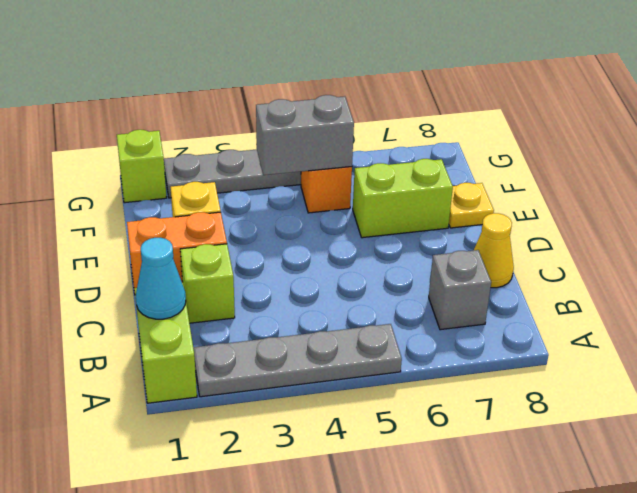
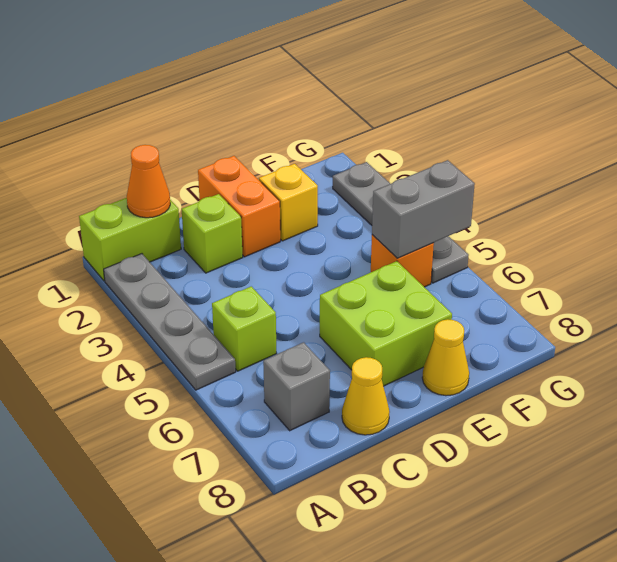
cyan 1x1 cone [136,238,186,319] -> orange 1x1 cone [127,145,170,218]
lime 1x2 brick [353,159,453,238] -> lime 2x2 brick [320,261,452,386]
yellow 1x1 plate [449,183,494,228] -> yellow 1x1 cone [422,319,469,396]
grey 1x2 brick [256,95,354,175] -> grey 1x2 brick turned to [372,160,475,258]
lime 1x1 brick [117,130,167,203] -> lime 1x1 brick moved to [212,286,277,371]

